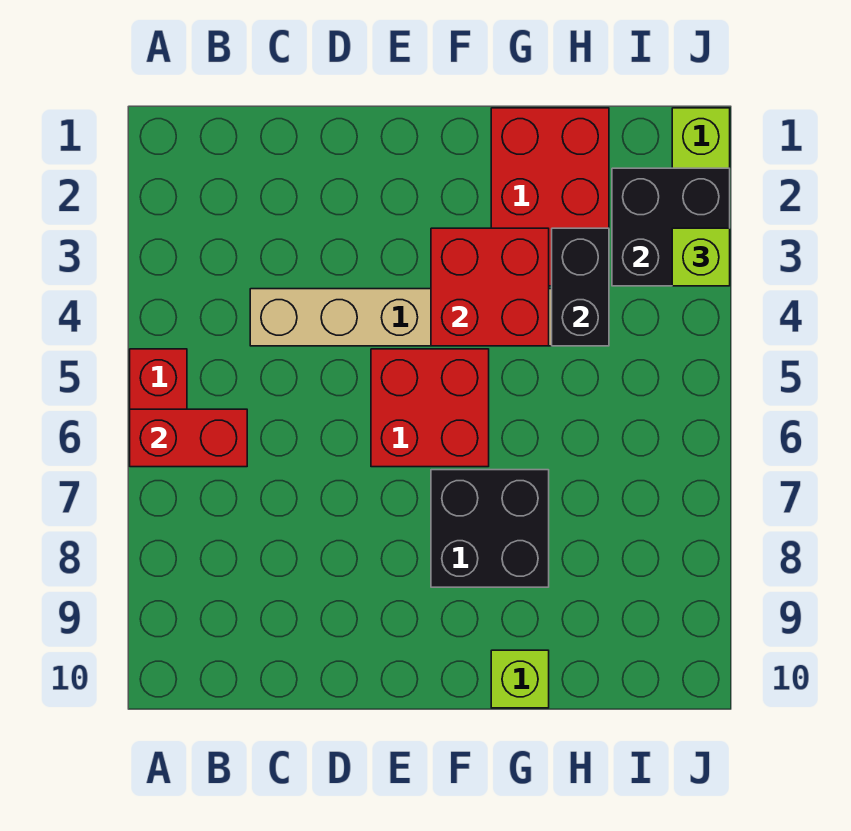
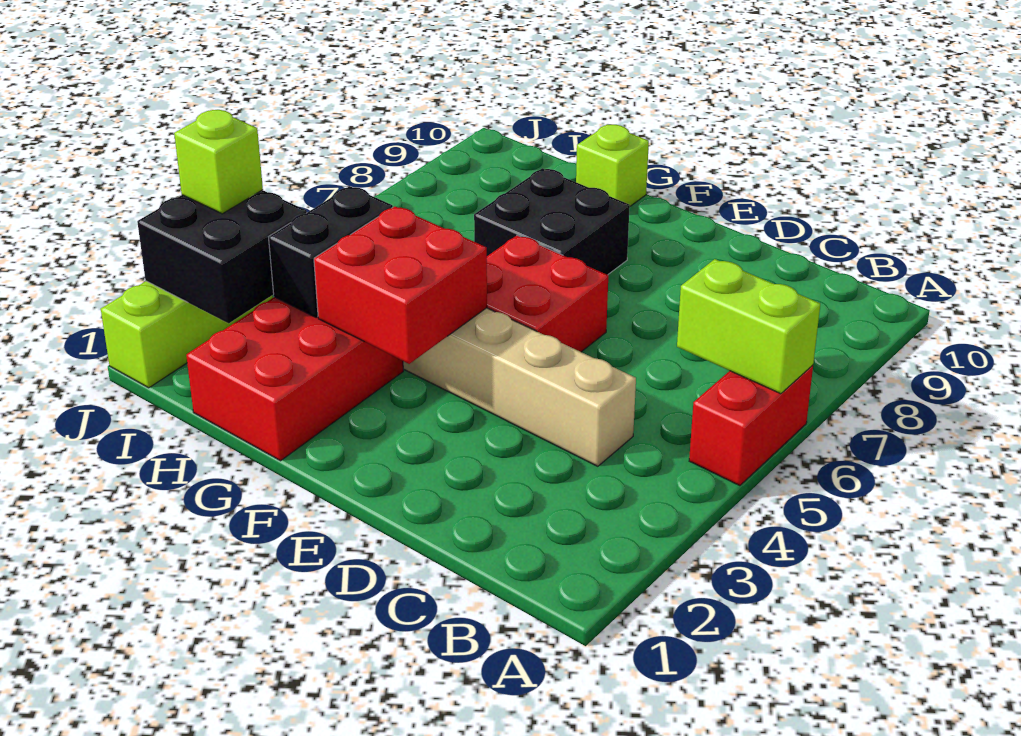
red 1x2 brick [130,409,247,467] -> lime 1x2 brick [677,259,820,394]

